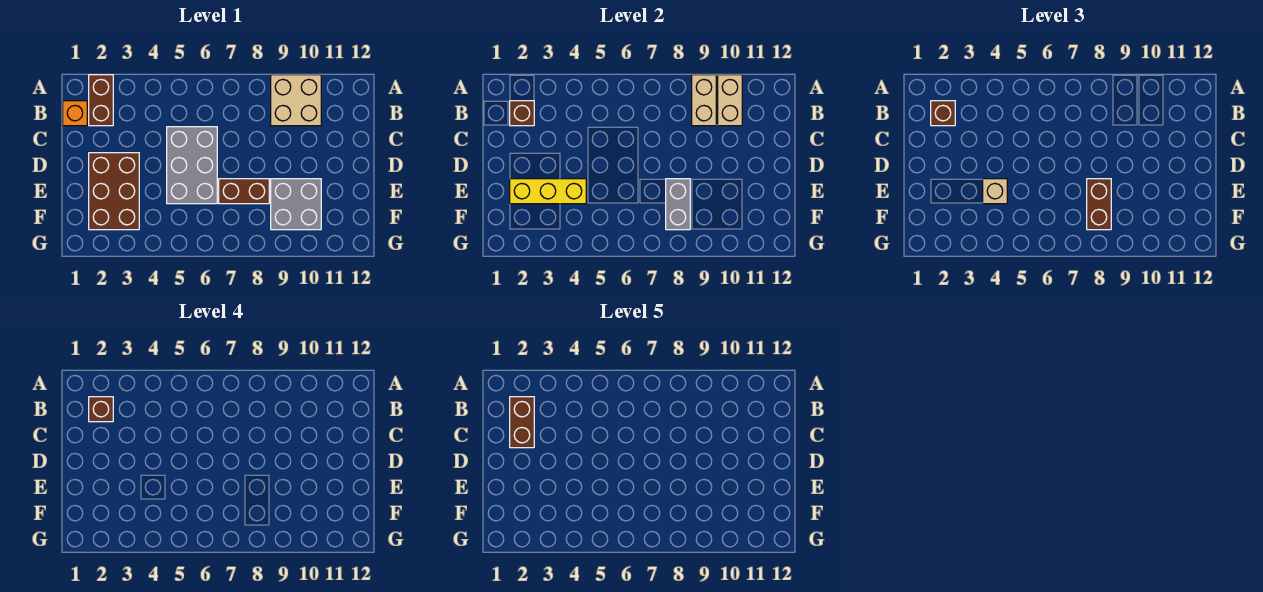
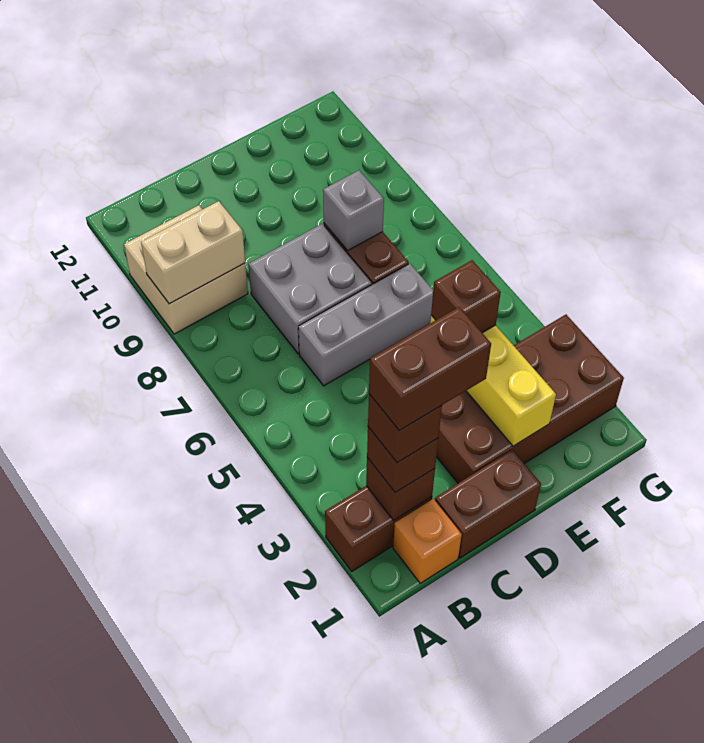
tan 1x2 brick [718,75,742,126] -> none
grey 2x3 brick [167,127,217,204] -> grey 1x3 brick [298,264,433,386]
brown 2x3 brick [89,153,139,230] -> brown 2x4 brick [436,315,624,483]
tan 1x1 brick [983,179,1007,204] -> brown 1x1 brick [431,260,501,333]
grey 1x2 brick [666,179,690,230] -> grey 1x1 brick [323,170,384,251]
brown 1x2 brick [1087,179,1111,230] -> brown 1x2 brick moved to [435,450,541,558]
grey 2x2 brick [271,179,321,230] -> grey 2x2 brick moved to [248,224,372,354]

